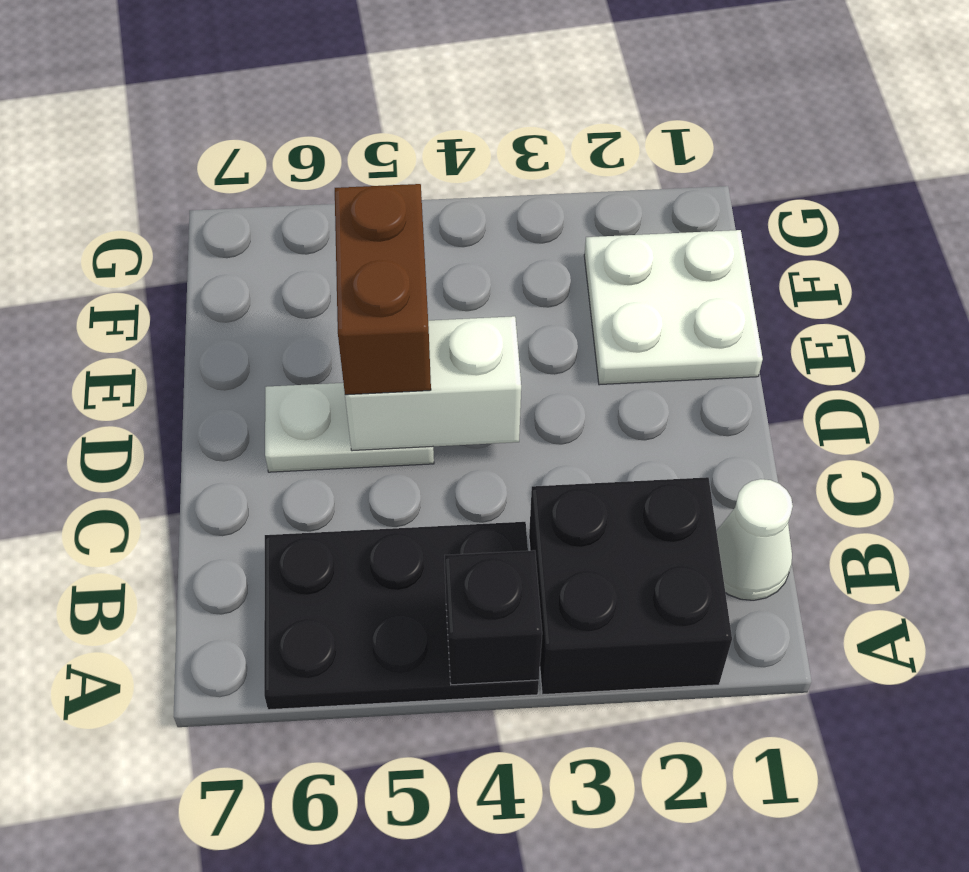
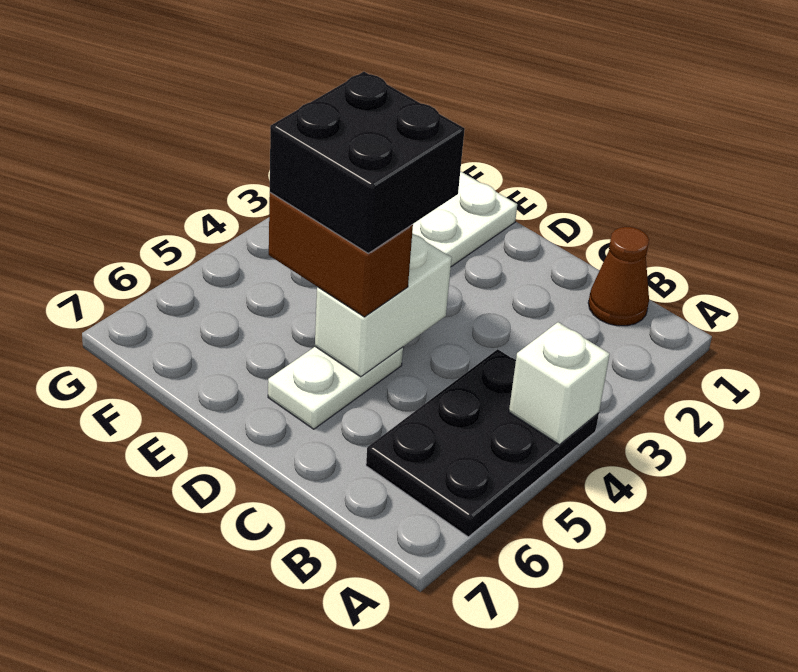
black 2x2 brick [529,477,732,695] -> black 2x2 brick moved to [270,72,465,253]
black 1x1 brick [445,550,542,685] -> white 1x1 brick [509,322,610,445]
white 1x1 cone [717,479,793,600] -> brown 1x1 cone [588,227,649,326]

